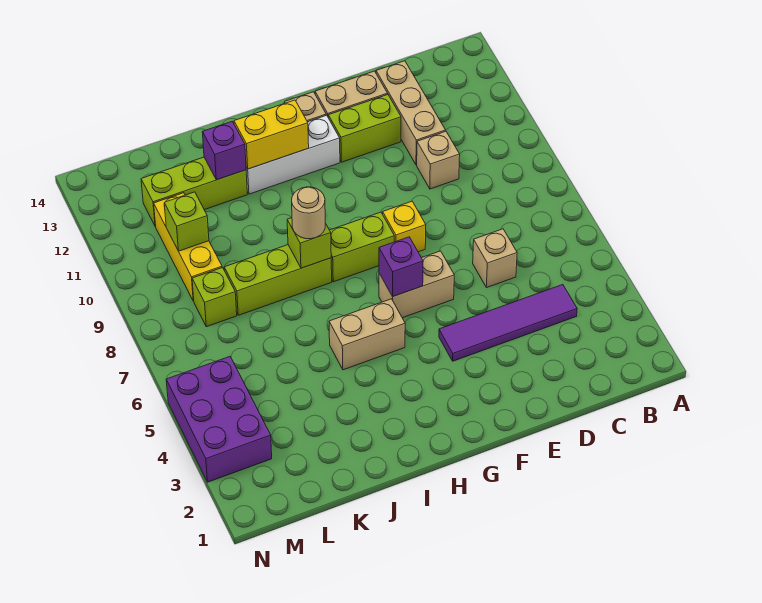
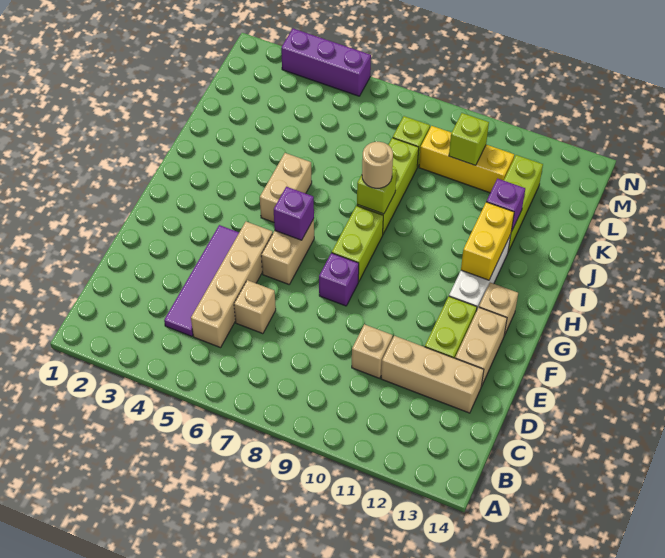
none -> tan 1x4 brick [191,222,273,348]
yellow 1x1 brick [383,201,426,252] -> purple 1x1 brick [319,253,359,306]
purple 2x3 brick [166,357,272,482] -> purple 1x3 brick [281,29,371,96]

